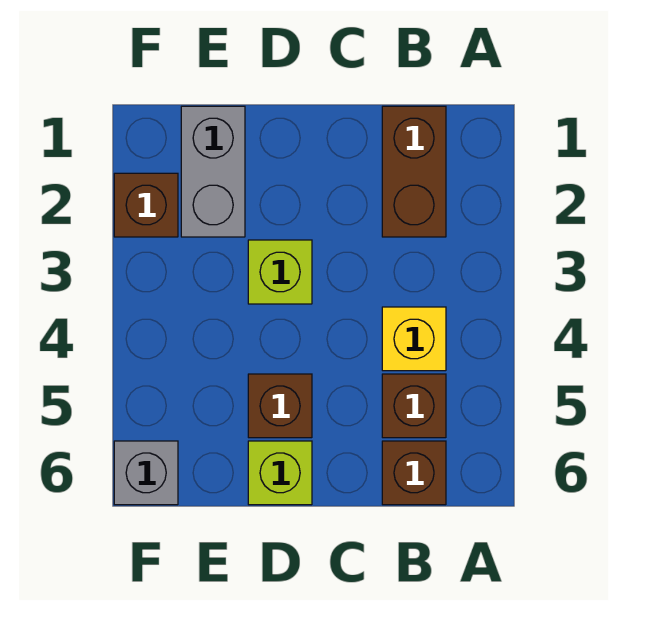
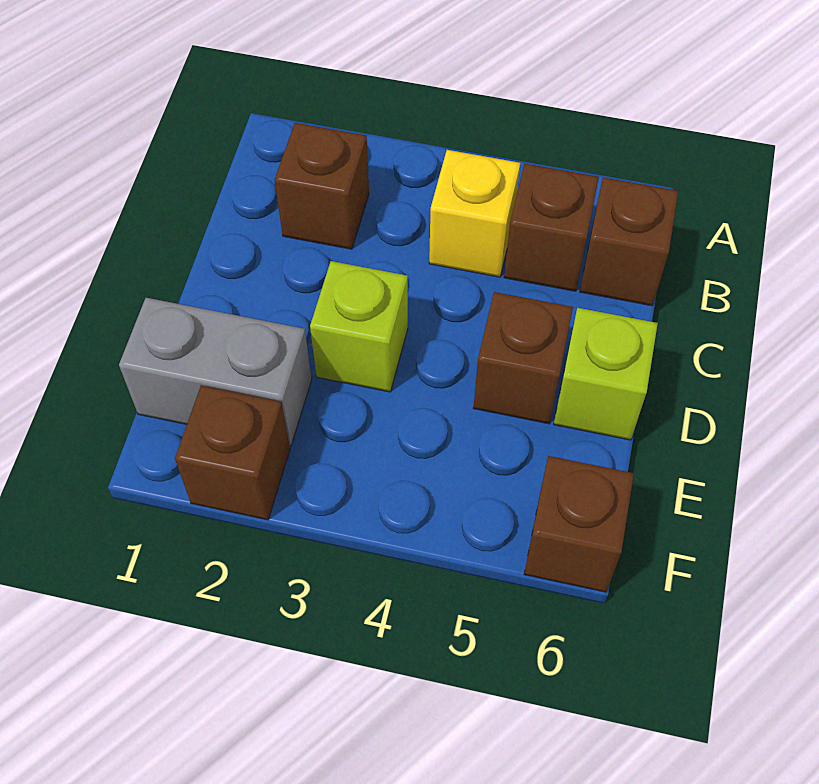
brown 1x2 brick [382,106,446,237] -> brown 1x1 brick [275,123,369,249]
grey 1x1 brick [114,441,178,505] -> brown 1x1 brick [524,456,634,592]

